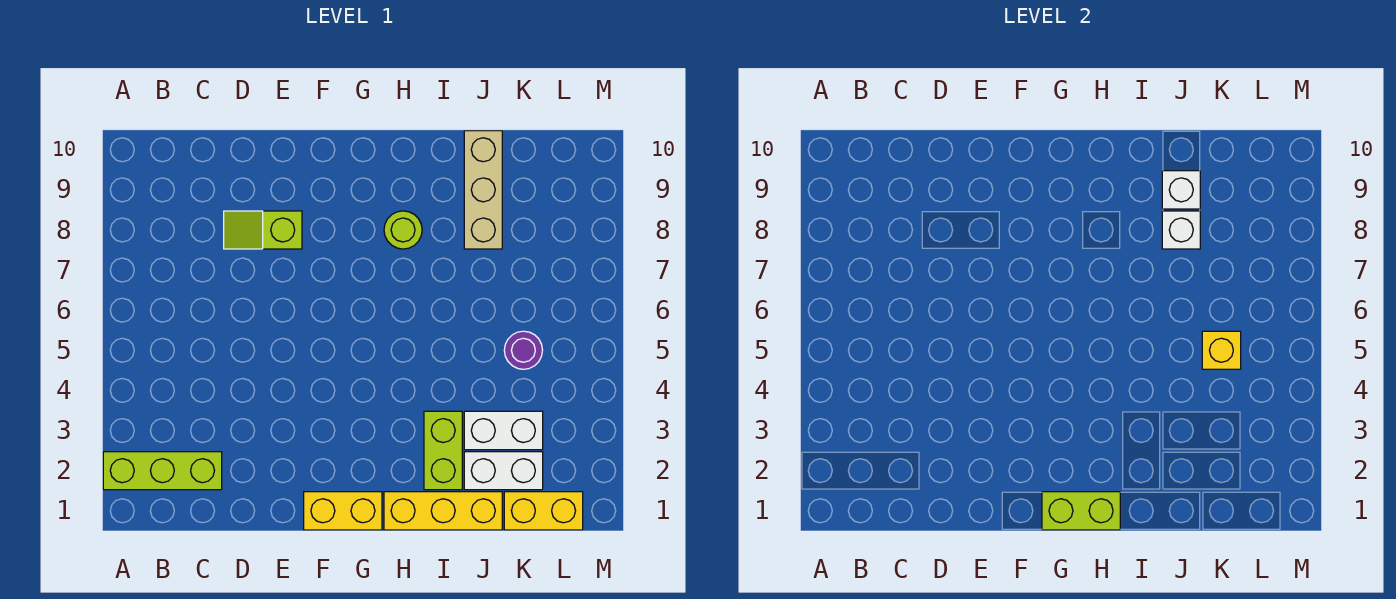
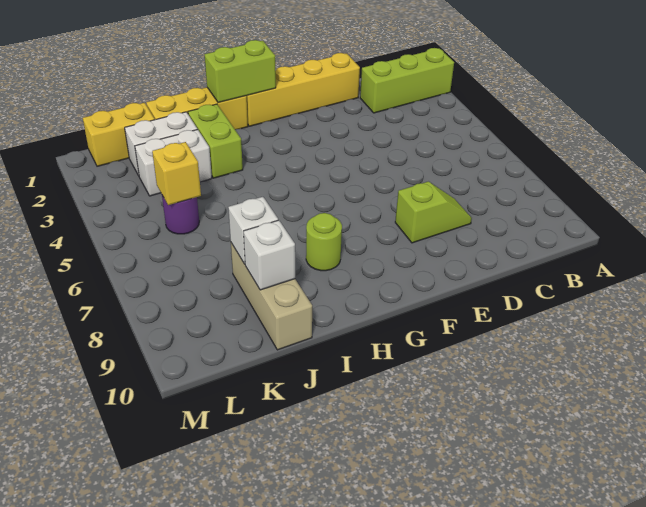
yellow 1x2 brick [304,492,382,530] -> yellow 1x4 brick [247,53,360,126]

